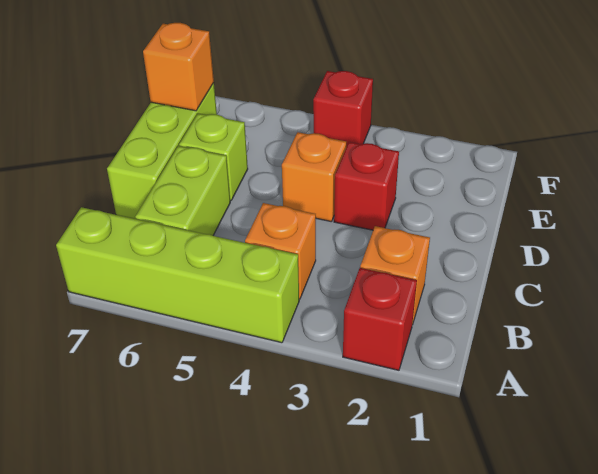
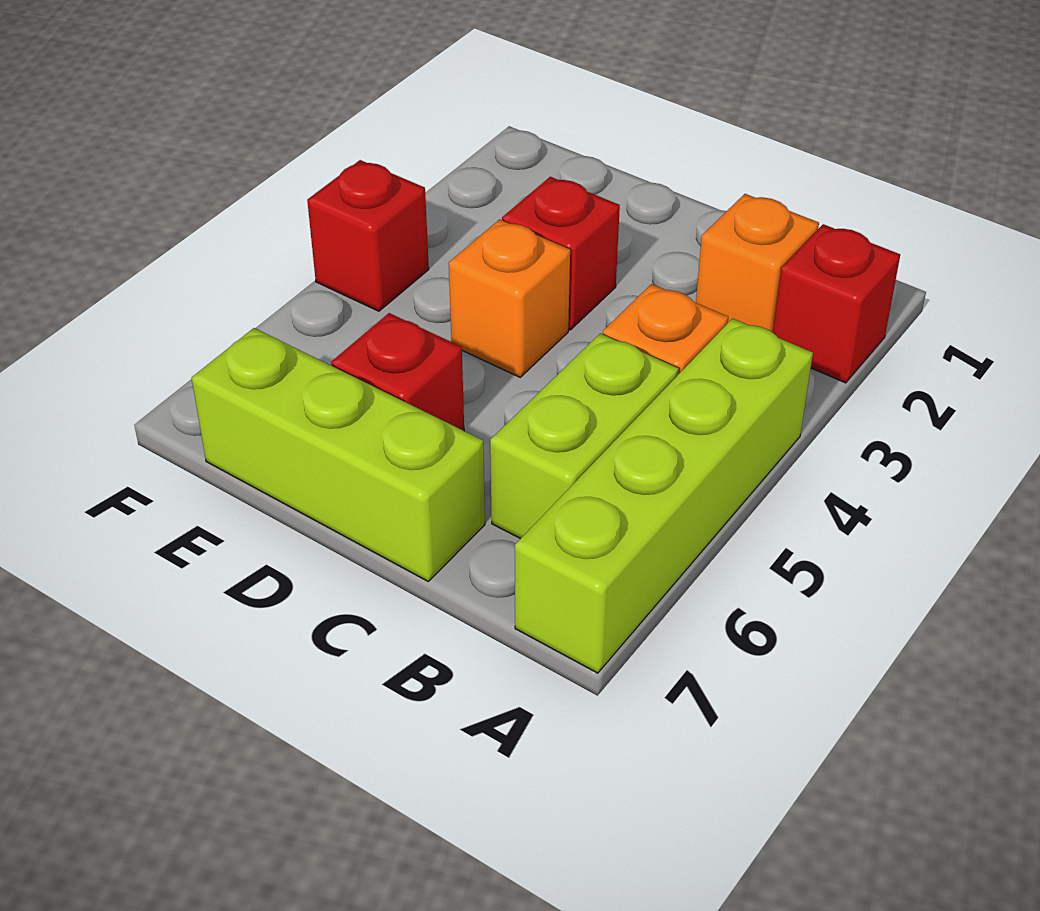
lime 1x2 brick [135,146,230,235] -> lime 1x2 brick turned to [490,333,679,539]
lime 1x1 brick [179,113,248,201] -> red 1x1 brick [331,313,464,431]
orange 1x1 brick [143,23,214,111] -> none

